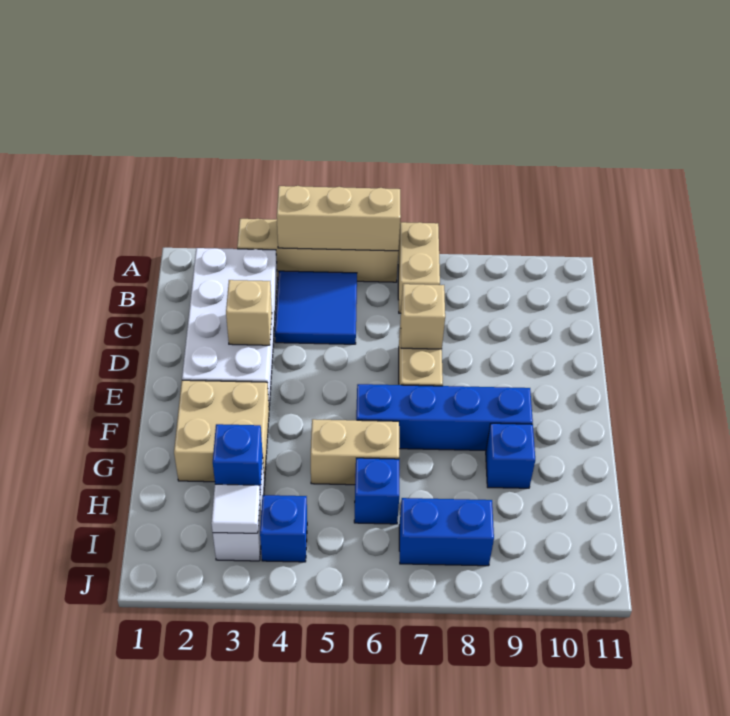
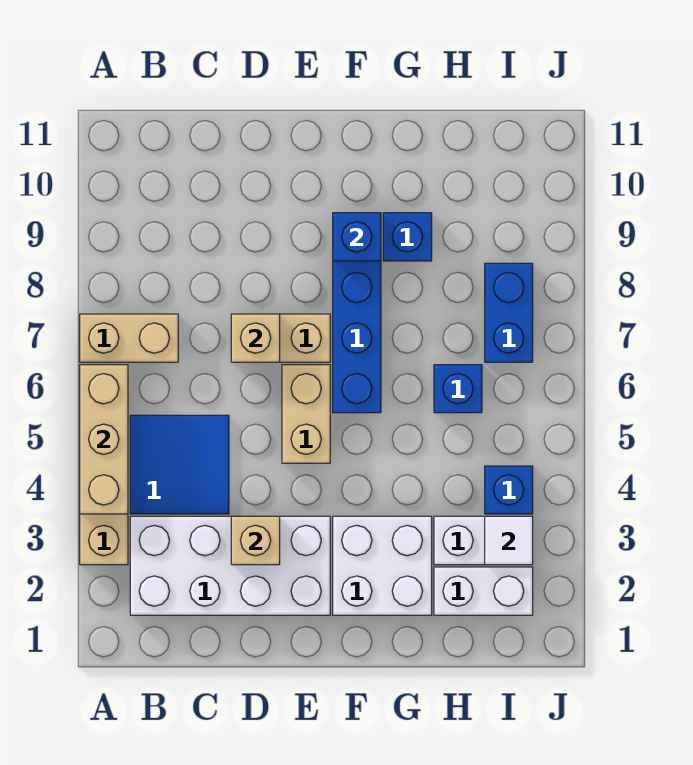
tan 2x2 brick [174,380,269,482] -> white 2x2 brick [333,516,432,615]
tan 1x2 brick [311,419,399,485] -> tan 1x2 brick moved to [282,365,330,463]
none -> white 1x2 brick [434,567,533,615]
blue 1x1 brick [213,424,263,490] -> blue 1x1 brick moved to [333,213,381,261]

